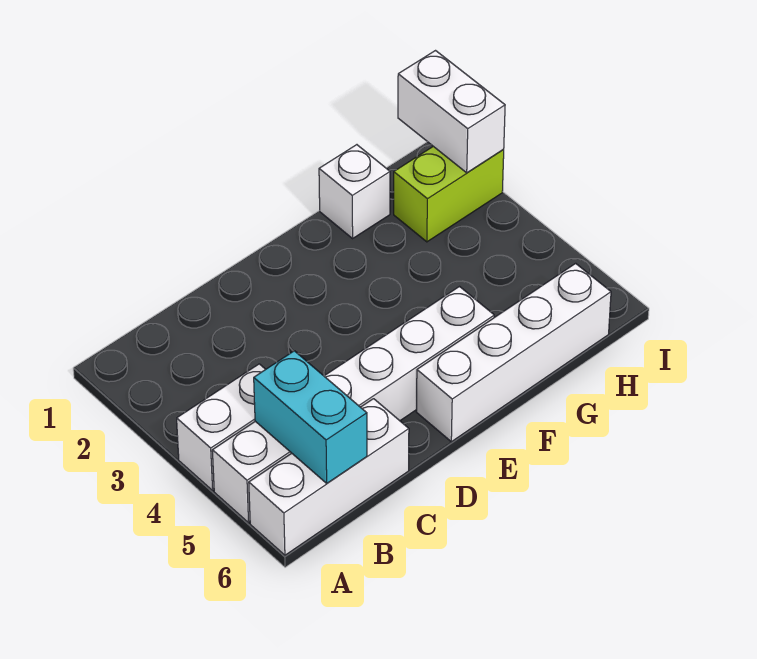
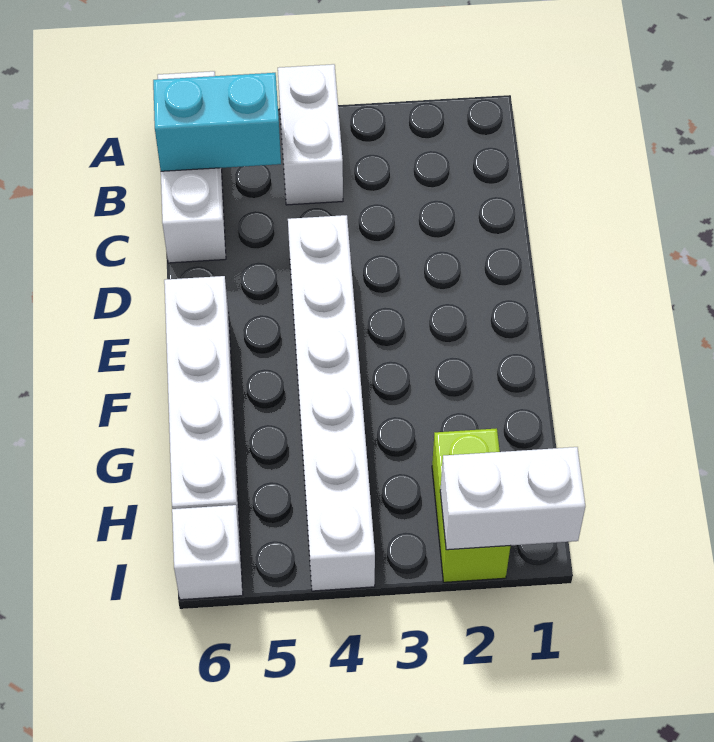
white 1x6 brick [212,287,494,523] -> white 1x6 brick moved to [288,215,375,591]
white 1x1 brick [319,145,390,238] -> white 1x1 brick moved to [172,505,243,600]

